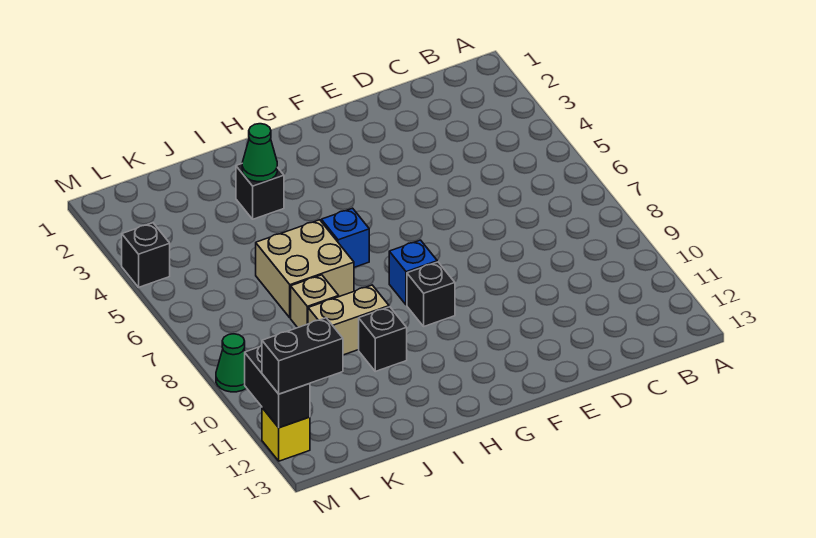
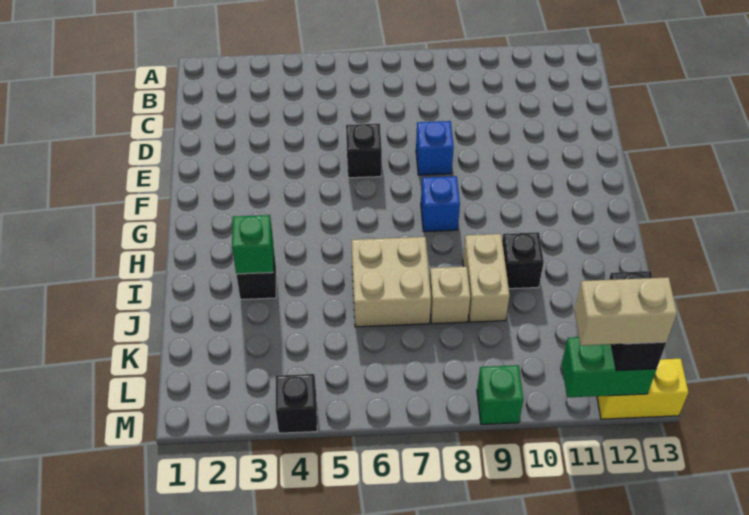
black 1x1 brick [407,262,455,326] -> black 1x1 brick moved to [346,124,382,178]
blue 1x1 brick [321,208,369,267] -> blue 1x1 brick moved to [416,121,454,175]
green 1x1 cone [242,124,277,182] -> green 1x1 brick [232,215,273,274]
green 1x1 cone [216,334,246,392] -> green 1x1 brick [477,365,523,424]
black 1x2 brick [245,346,310,428] -> green 1x2 brick [562,337,656,397]
none -> tan 1x2 brick [575,277,677,346]
yellow 1x1 brick [262,408,310,461] -> yellow 1x2 brick [597,359,688,419]

